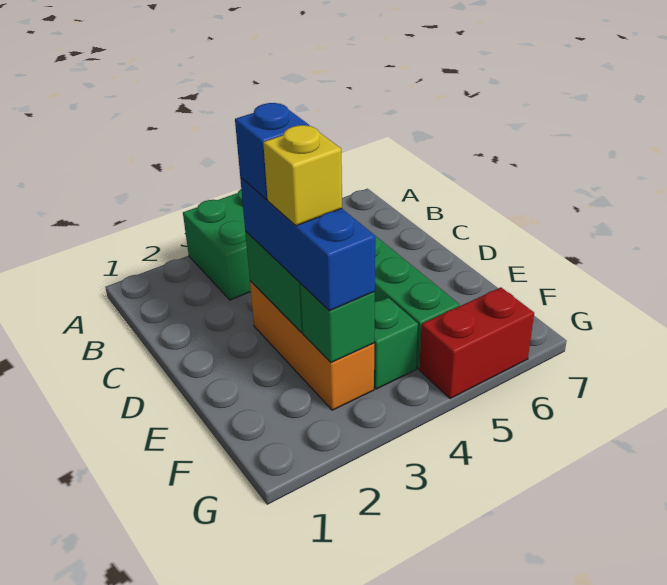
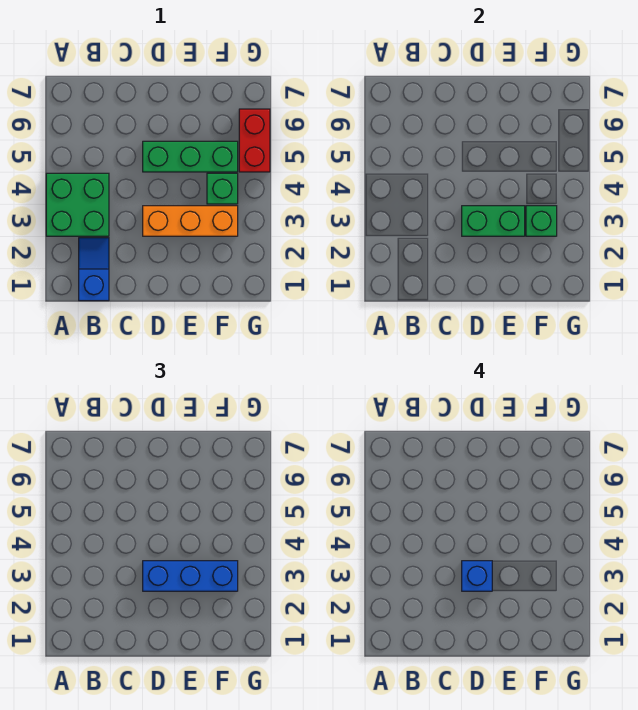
none -> blue 1x2 slope [79,238,109,301]
yellow 1x1 brick [263,125,342,226] -> none

